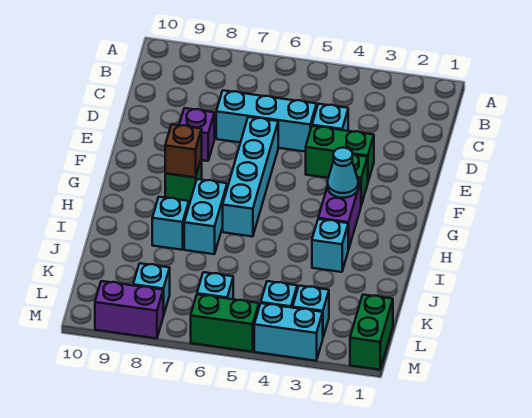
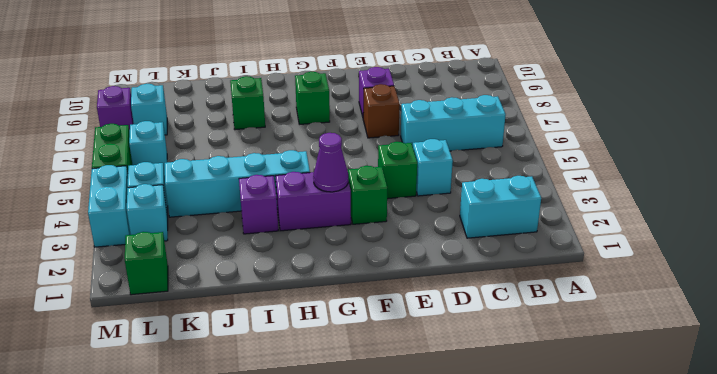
cyan 1x3 brick [216,90,317,152] -> cyan 1x3 brick turned to [401,95,506,151]
green 1x2 brick [306,126,374,181] -> green 1x1 brick [378,142,417,199]
cyan 1x4 brick [223,117,278,237] -> cyan 1x4 brick moved to [165,150,310,217]
cyan 1x1 cone [328,148,358,198] -> purple 1x1 cone [313,133,348,192]
brown 1x1 brick [165,124,202,177] -> brown 1x1 brick moved to [363,84,400,138]
cyan 1x2 brick [184,179,227,254] -> cyan 1x2 brick moved to [460,176,541,238]
cyan 1x1 brick [312,219,348,272] -> purple 1x1 brick [239,175,278,234]
cyan 1x1 brick [152,197,189,250] -> green 1x1 brick [230,76,265,130]
green 1x2 brick [350,295,393,370] -> green 1x1 brick [125,232,168,295]
purple 1x2 brick [95,281,163,338] -> purple 1x1 brick [97,86,134,132]

